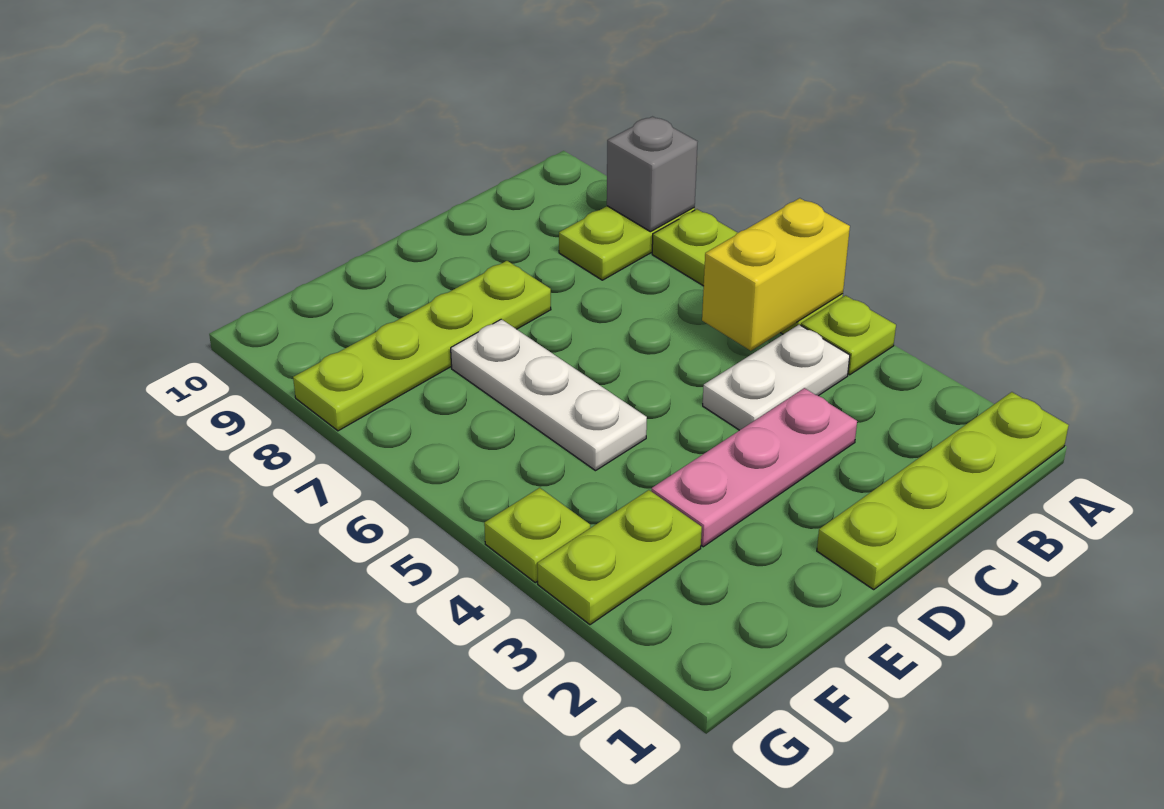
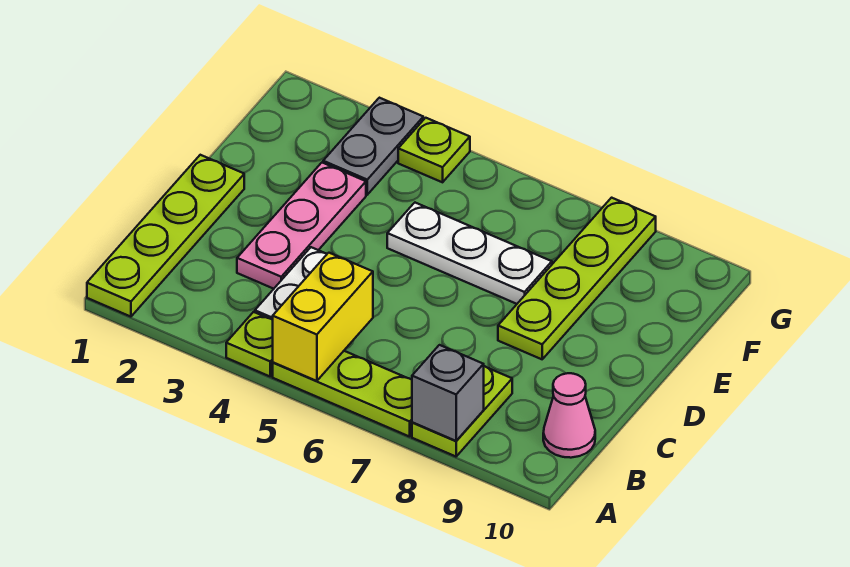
none -> pink 1x1 cone [543,373,595,458]
lime 1x2 plate [537,490,702,625] -> grey 1x2 plate [323,98,423,195]

